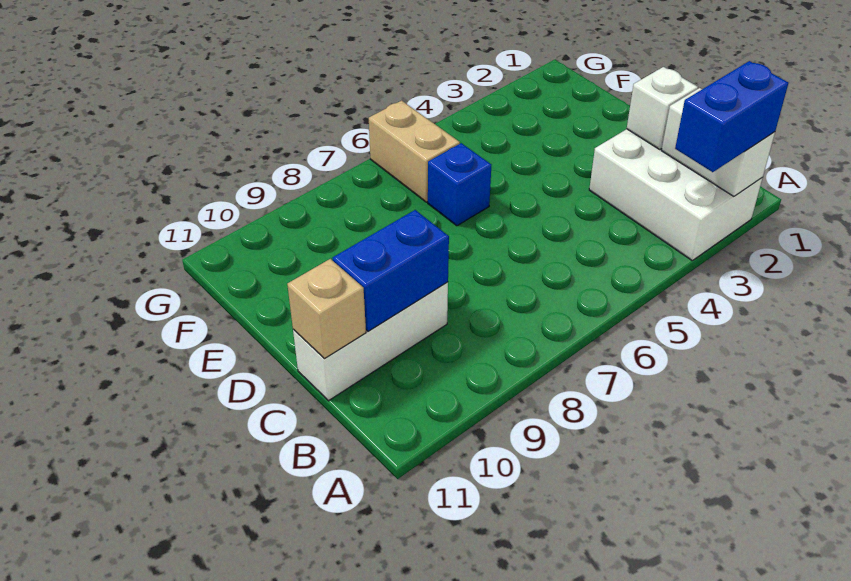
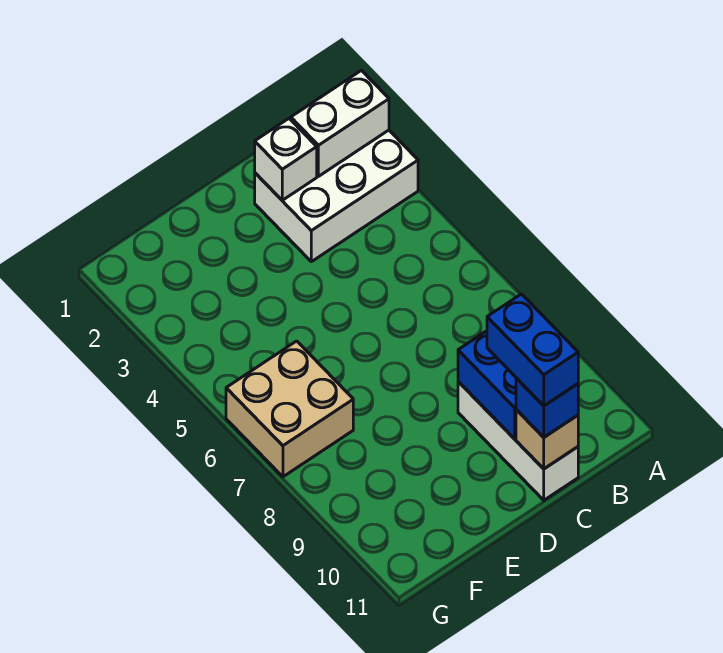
blue 1x2 brick [675,61,788,172] -> blue 1x2 brick moved to [487,294,578,406]
blue 1x1 brick [428,143,491,226] -> blue 1x1 brick moved to [516,378,578,437]
tan 1x2 brick [369,101,460,202] -> tan 2x2 brick [226,341,353,477]

